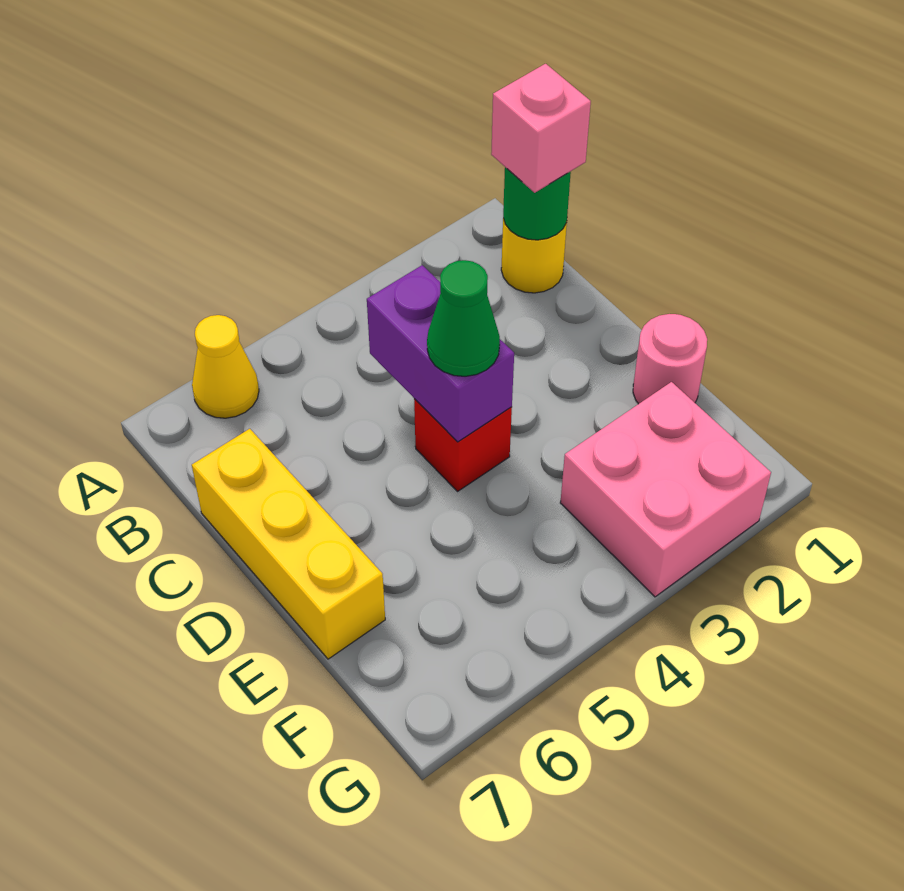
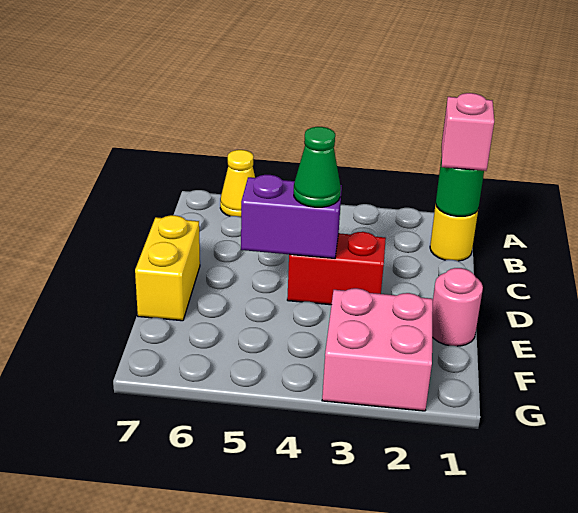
purple 1x2 brick [367,265,514,442] -> purple 1x2 brick turned to [241,175,342,258]
yellow 1x3 brick [192,429,385,659] -> yellow 1x2 brick [135,215,200,321]
red 1x1 brick [414,399,512,491] -> red 1x2 brick [287,232,386,305]

